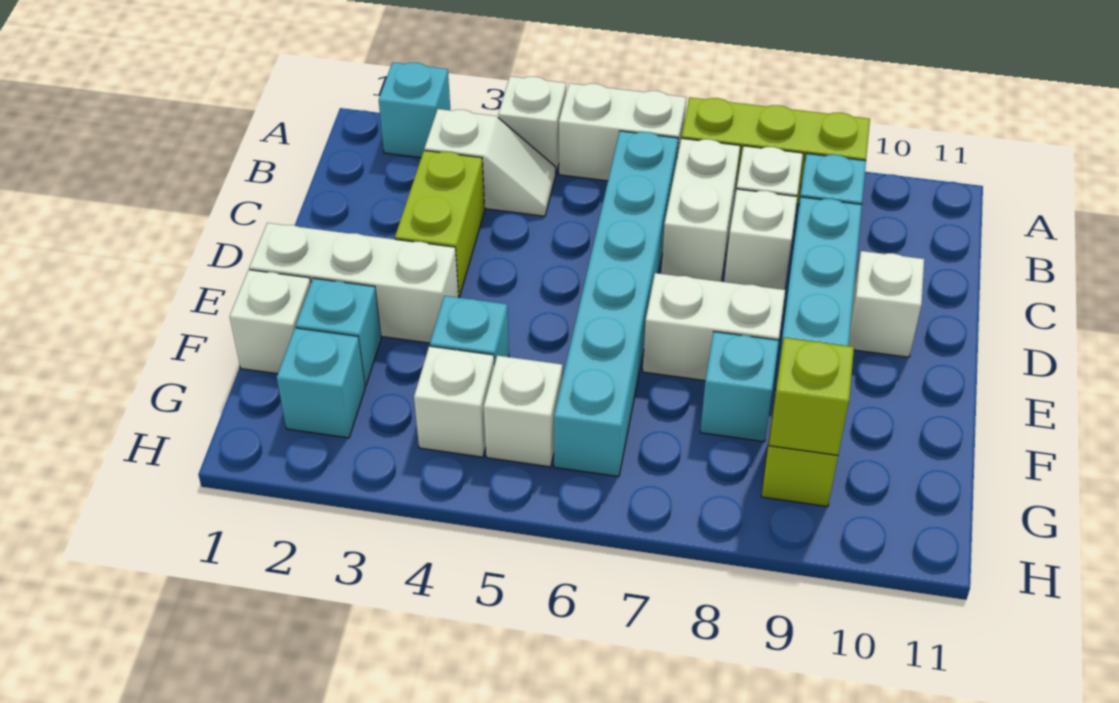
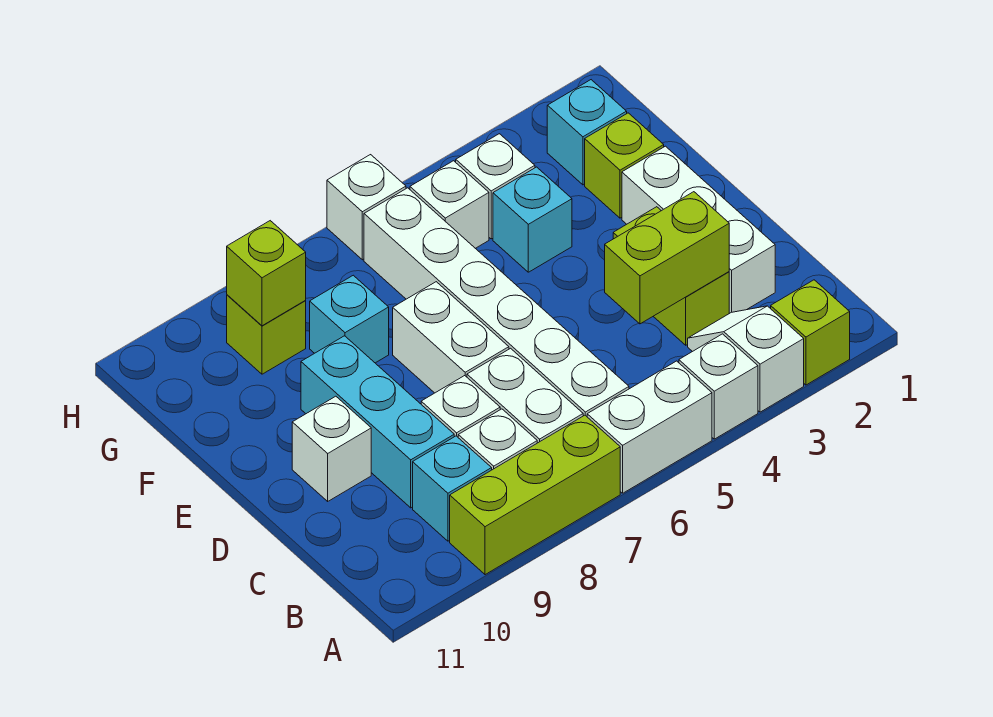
cyan 1x1 brick [379,62,450,158] -> lime 1x1 brick [771,280,850,385]
white 1x2 slope [424,109,556,216] -> white 1x2 slope turned to [688,306,804,412]
cyan 1x6 brick [554,131,678,477] -> white 1x6 brick [364,188,629,416]
none -> lime 1x2 brick [605,192,729,324]
white 1x3 brick [249,223,459,343] -> white 1x3 brick turned to [622,146,775,313]
white 1x2 brick [643,273,785,381] -> white 1x2 brick turned to [393,282,509,393]
white 1x1 brick [230,270,311,374] -> white 1x1 brick moved to [327,155,406,260]
cyan 1x1 brick [296,278,381,386] -> lime 1x1 brick [585,113,664,218]

